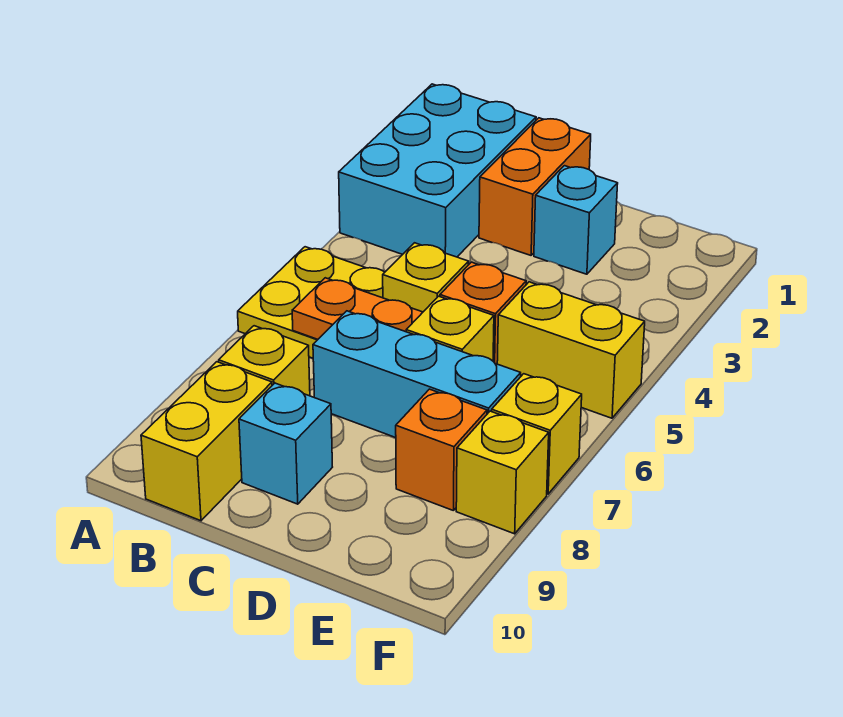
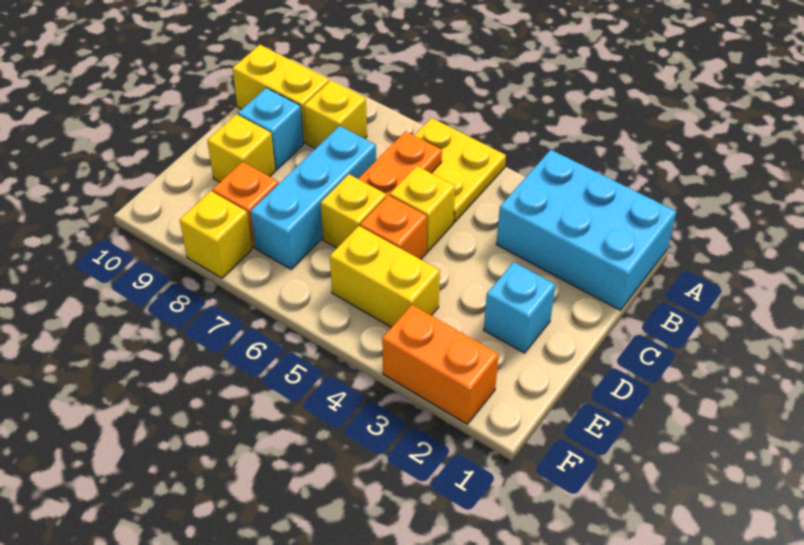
orange 1x2 brick [479,118,591,255] -> orange 1x2 brick moved to [382,305,499,424]
yellow 1x2 brick [497,282,645,418] -> yellow 1x2 brick turned to [330,226,440,327]
yellow 1x1 brick [492,374,582,494] -> yellow 1x1 brick moved to [207,114,275,182]

